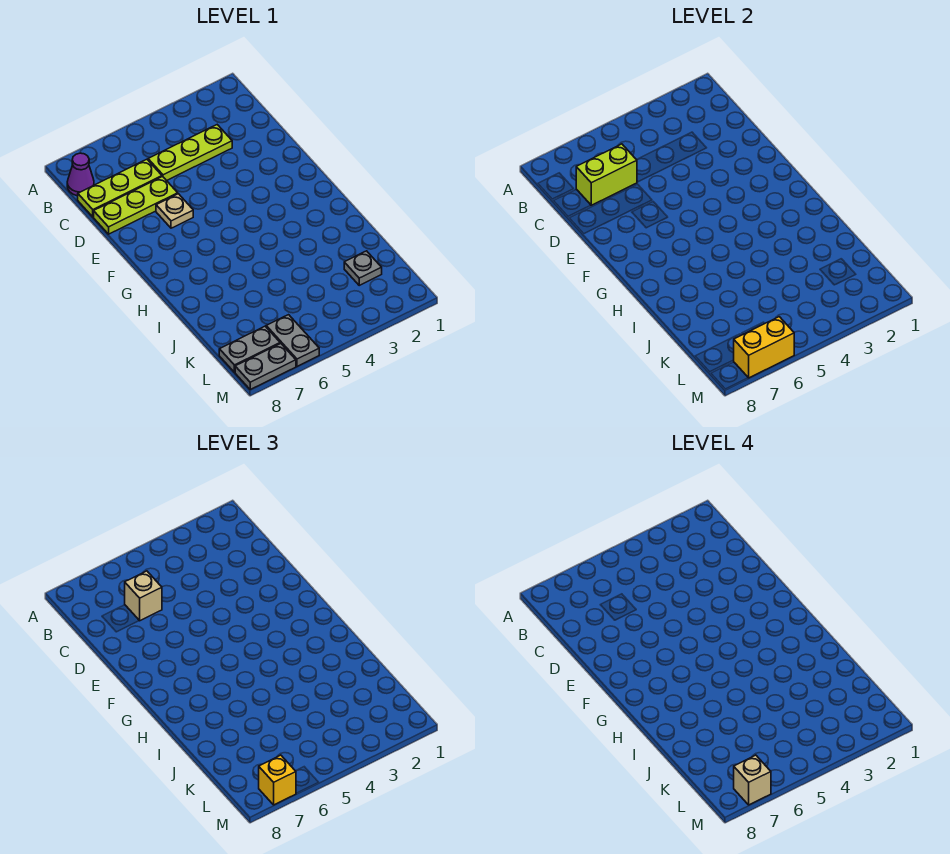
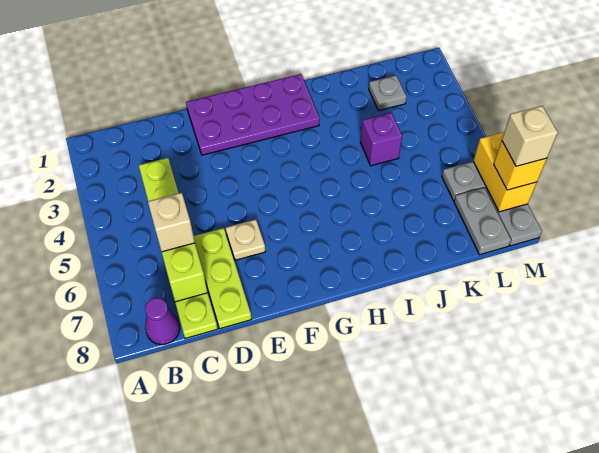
none -> purple 2x4 plate [186,74,320,155]
none -> purple 1x1 brick [360,113,402,166]

